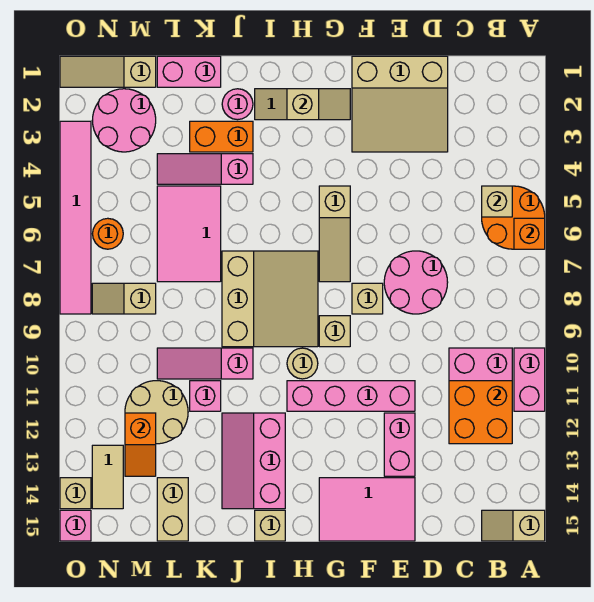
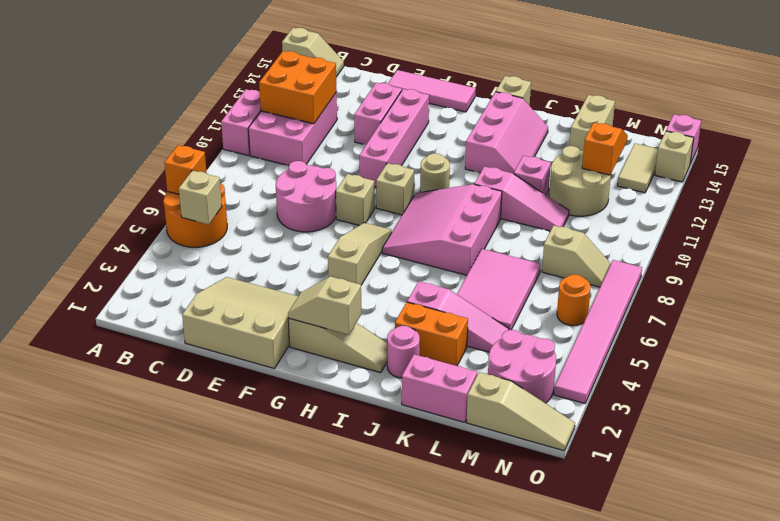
pink 1x4 brick [287,381,415,411] -> pink 1x4 brick turned to [359,89,429,187]
pink 2x3 tile [319,478,415,541] -> pink 1x3 tile [388,70,476,112]
tan 3x3 slope [222,251,318,347] -> pink 3x3 slope [382,184,502,275]

